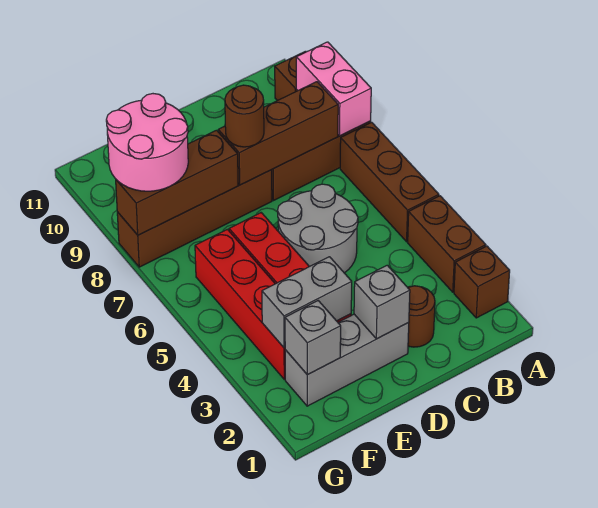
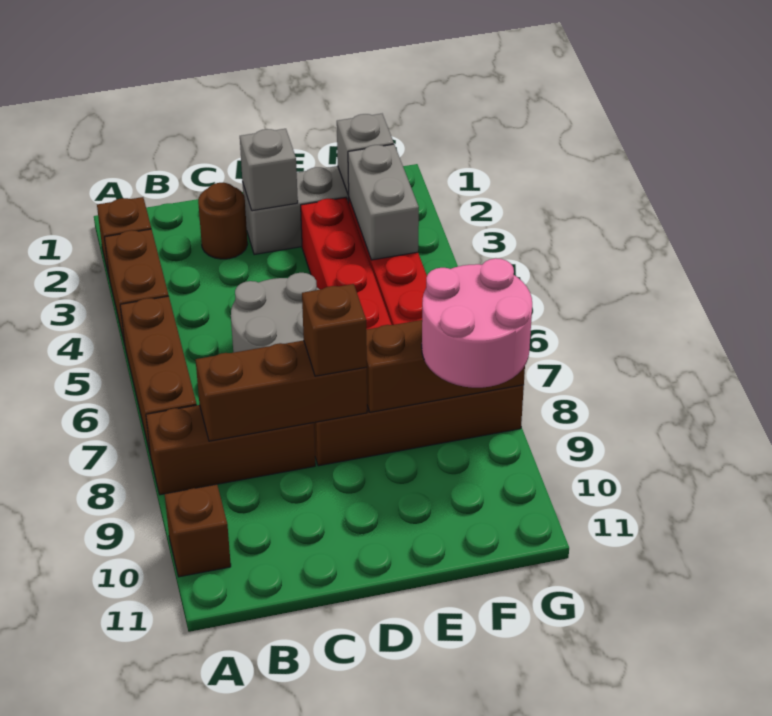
pink 1x2 brick [296,42,371,136] -> none
brown 1x1 round brick [225,85,264,147] -> brown 1x1 brick [302,284,367,376]
grey 1x2 brick [262,257,352,348] -> grey 1x2 brick turned to [348,144,419,260]

